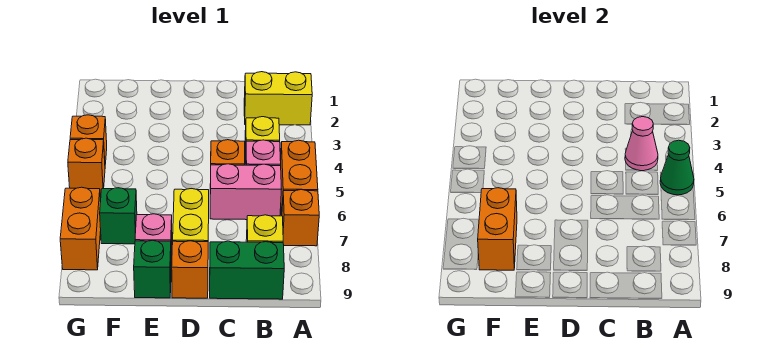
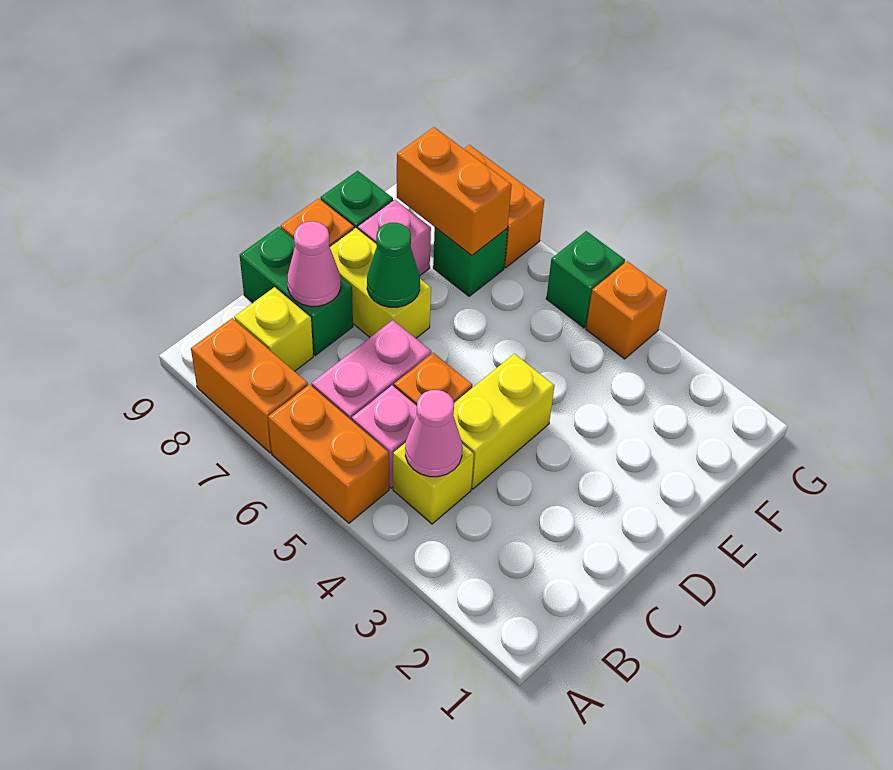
yellow 1x2 brick [244,72,312,125] -> yellow 1x2 brick moved to [453,354,554,489]
green 1x1 cone [660,140,694,195] -> green 1x1 cone moved to [367,223,420,307]
orange 1x1 brick [282,190,319,246] -> orange 1x2 brick [191,318,308,453]
green 1x2 brick [210,241,284,299] -> green 1x2 brick turned to [240,227,353,355]
none -> pink 1x1 cone [287,221,341,306]
orange 1x1 brick [68,138,105,193] -> green 1x1 brick [546,231,625,328]

